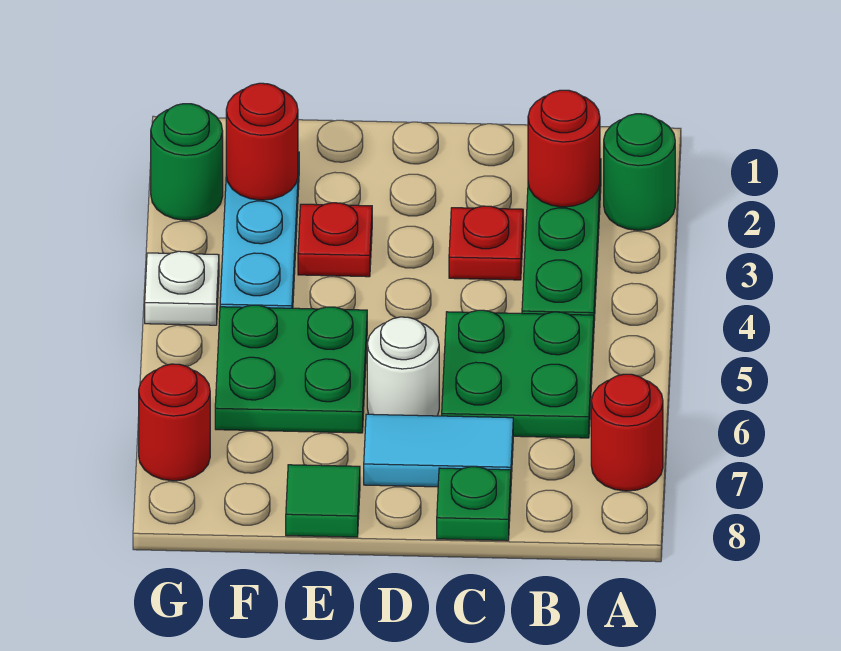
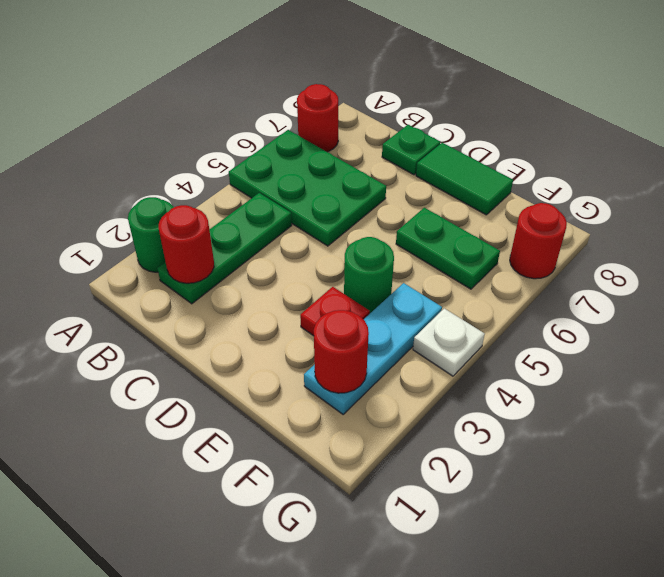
green 2x2 plate [442,310,594,438] -> green 2x3 plate [229,130,386,246]
red 1x1 plate [449,206,523,280] -> none
cyan 1x2 tile [364,414,513,487] -> none
white 1x1 round brick [367,317,439,416] -> none
green 2x2 plate [215,305,367,433] -> green 1x2 plate [396,208,500,289]
green 1x1 tile [286,465,360,537] -> green 1x2 tile [416,143,513,215]
green 1x1 round brick [151,104,223,220] -> green 1x1 round brick moved to [344,237,394,313]

